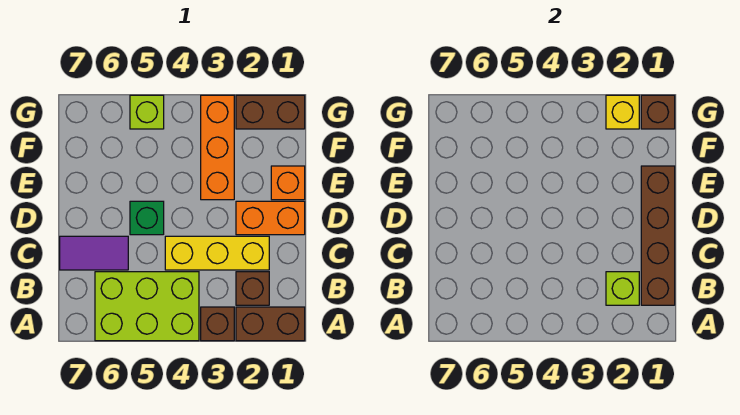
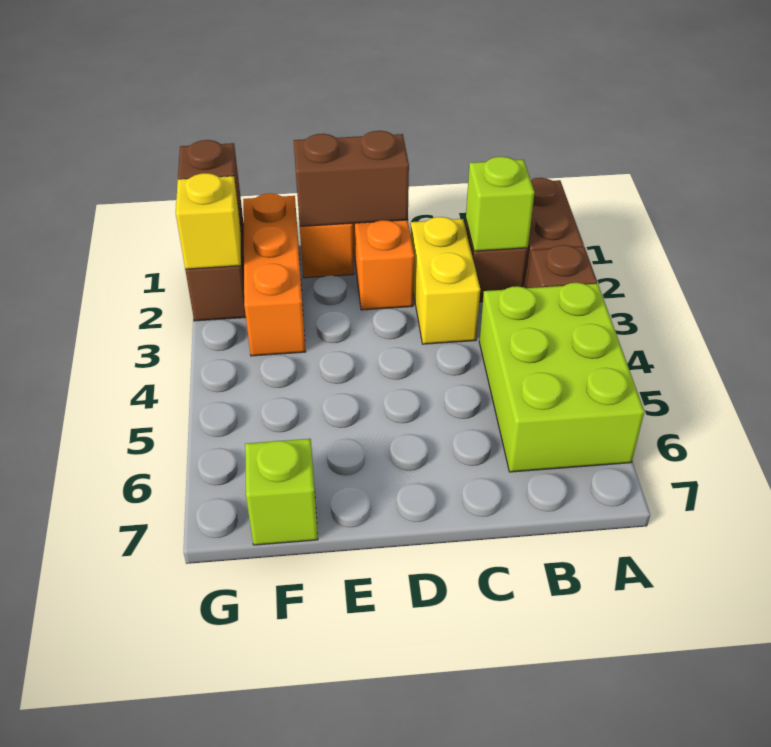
brown 1x4 brick [641,166,675,305] -> brown 1x2 brick [294,131,409,226]
yellow 1x3 brick [165,236,269,270] -> yellow 1x2 brick [411,217,480,344]
purple 1x2 tile [60,236,128,270] -> none
green 1x1 brick [130,201,164,235] -> none
orange 1x3 brick [201,95,234,200] -> orange 1x3 brick turned to [243,193,306,356]
lime 1x1 brick [130,95,164,129] -> lime 1x1 brick moved to [245,439,318,545]

